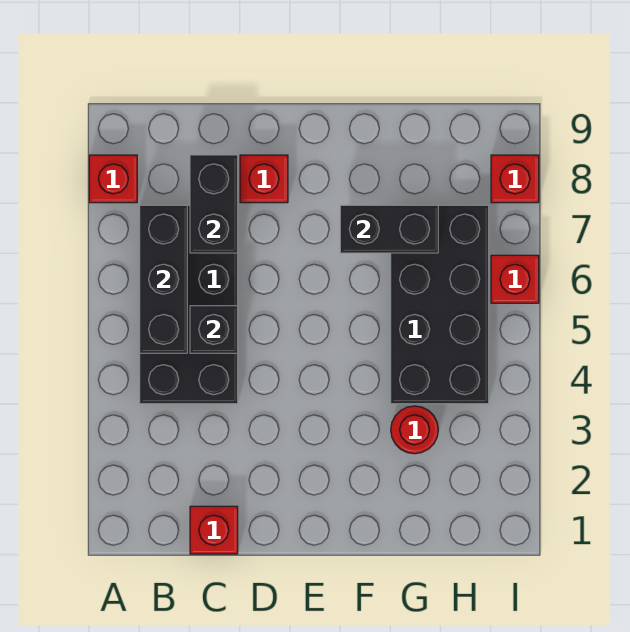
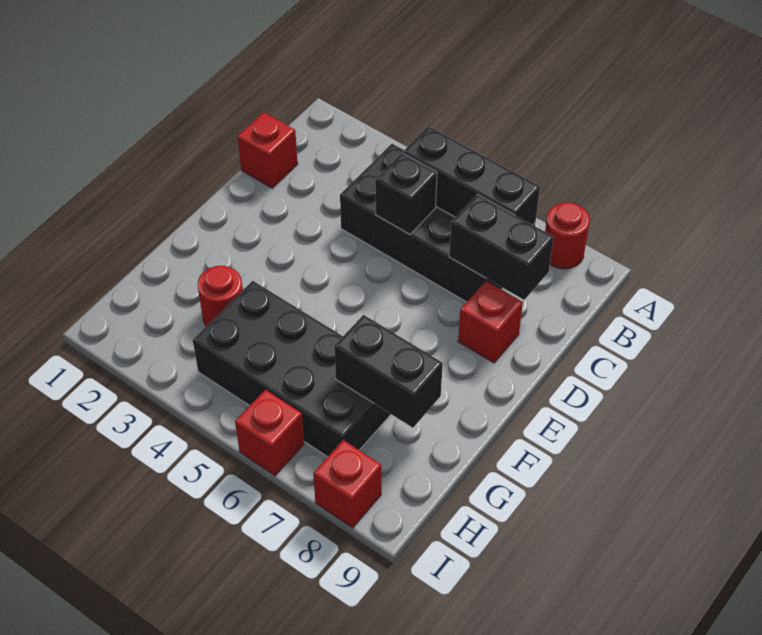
red 1x1 brick [89,155,137,203] -> red 1x1 round brick [545,202,590,269]
black 1x2 brick [340,205,438,253] -> black 1x2 brick turned to [334,315,443,428]

